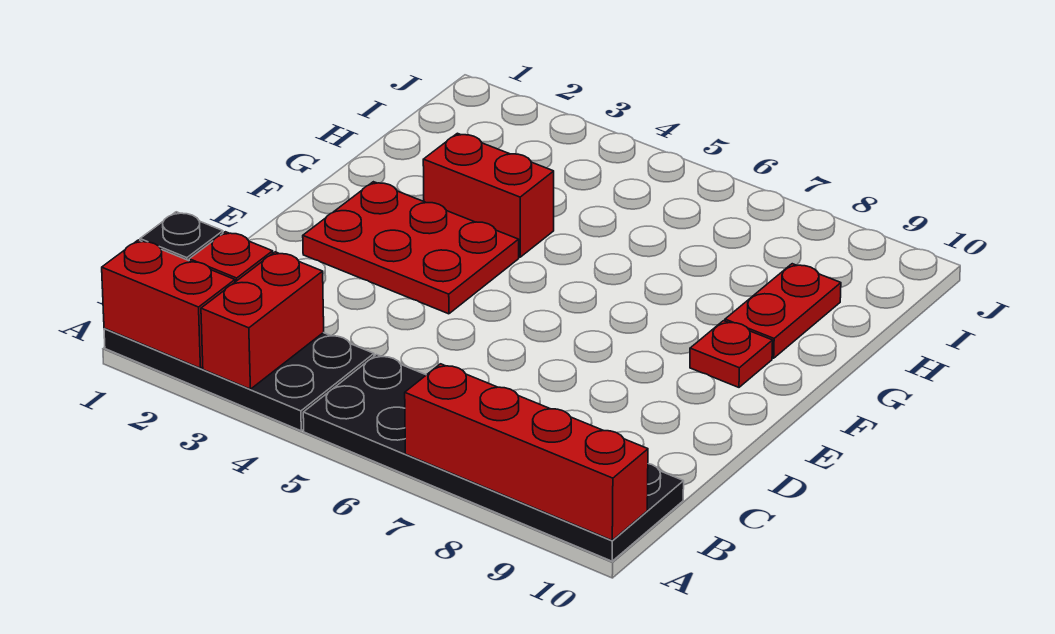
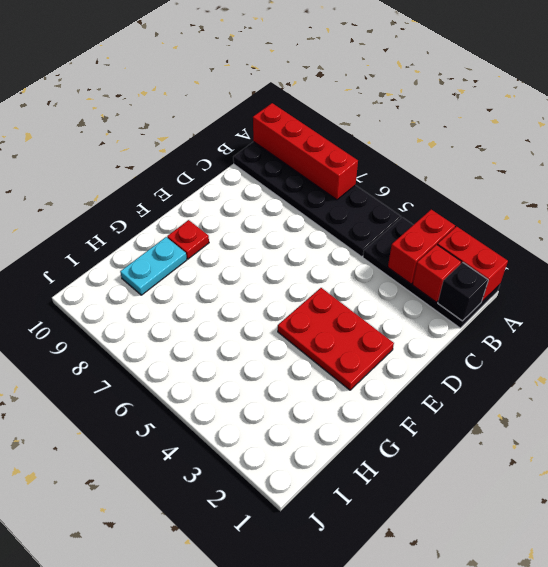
red 1x2 brick [423,133,554,257] -> none
red 1x2 plate [725,264,841,358] -> cyan 1x2 plate [120,237,187,295]

